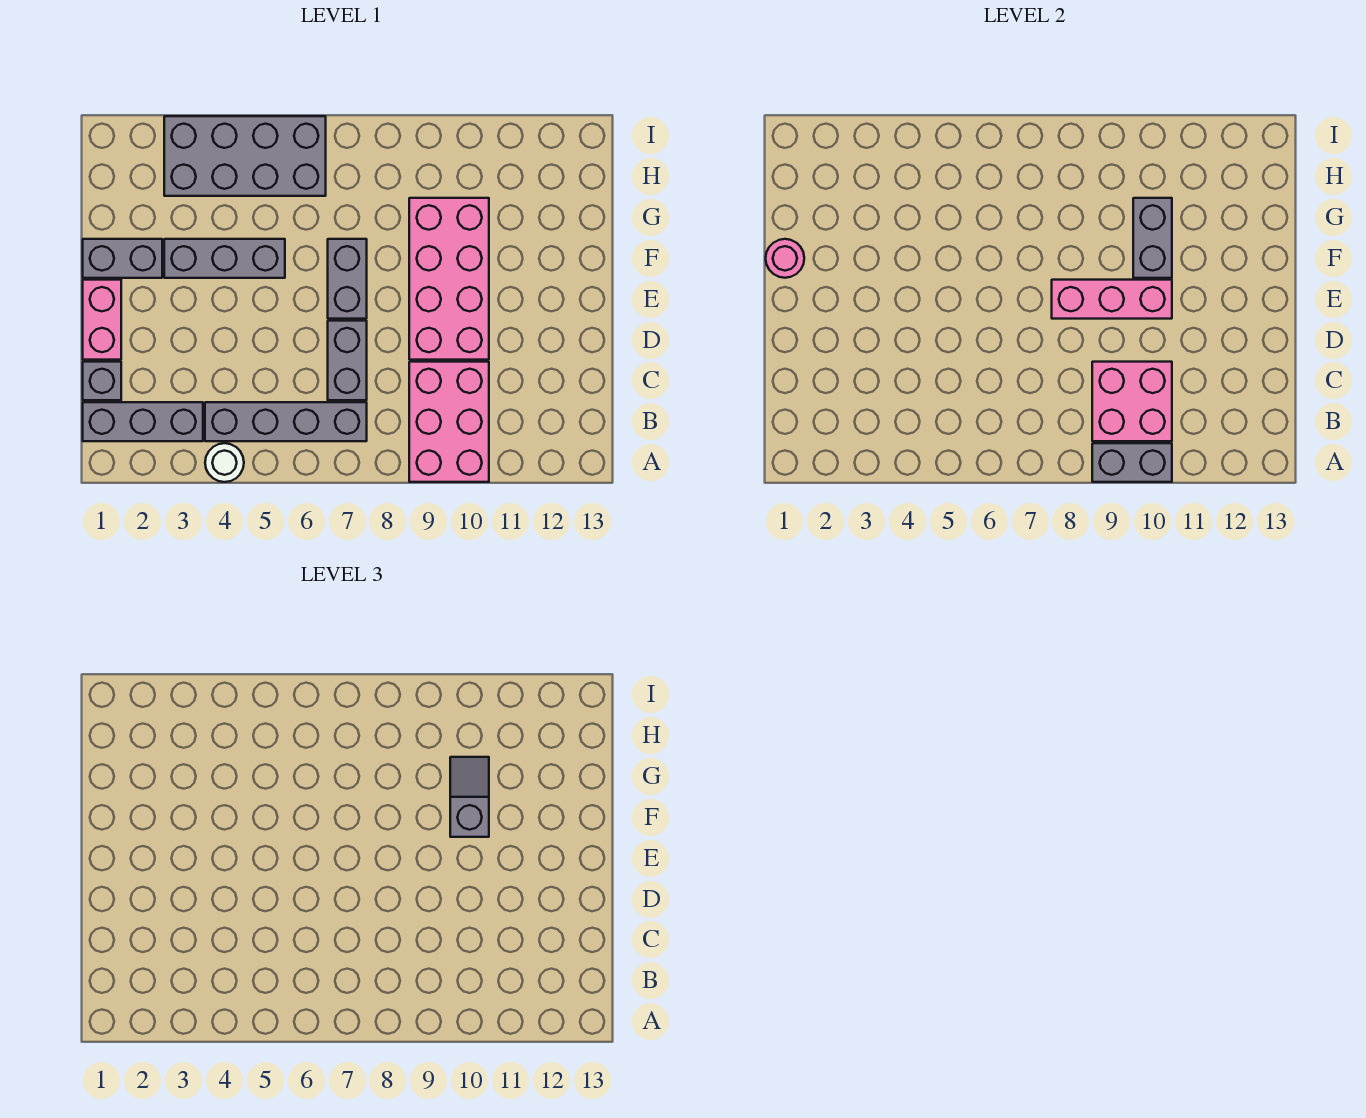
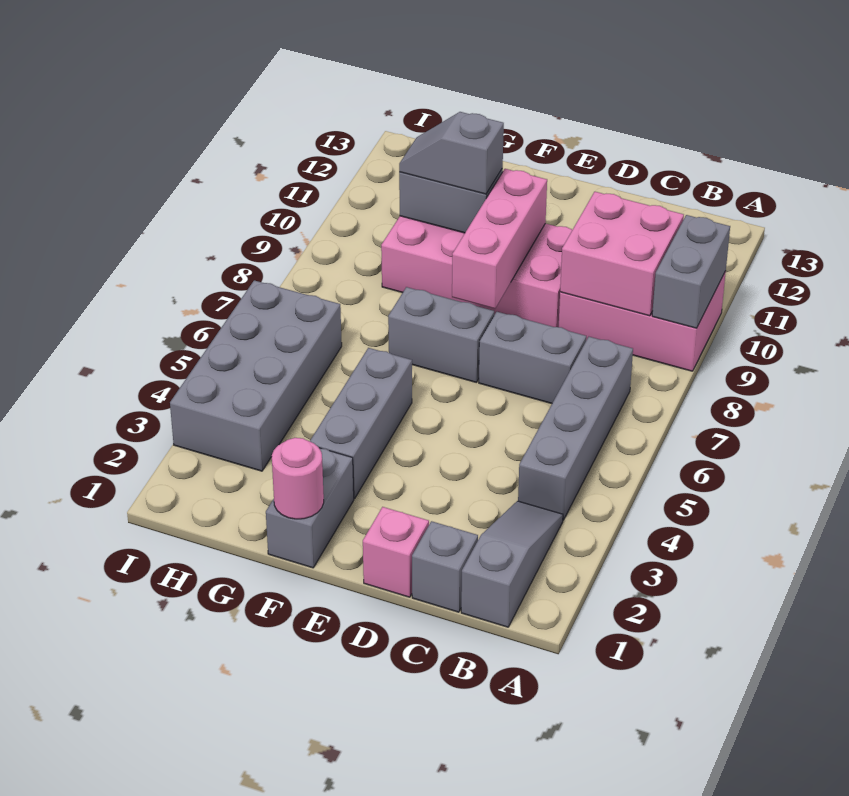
white 1x1 round brick [205,443,244,482] -> none
grey 1x3 brick [83,402,203,441] -> grey 1x3 slope [461,501,563,627]
pink 1x2 brick [83,280,121,360] -> pink 1x1 brick [363,507,429,597]

